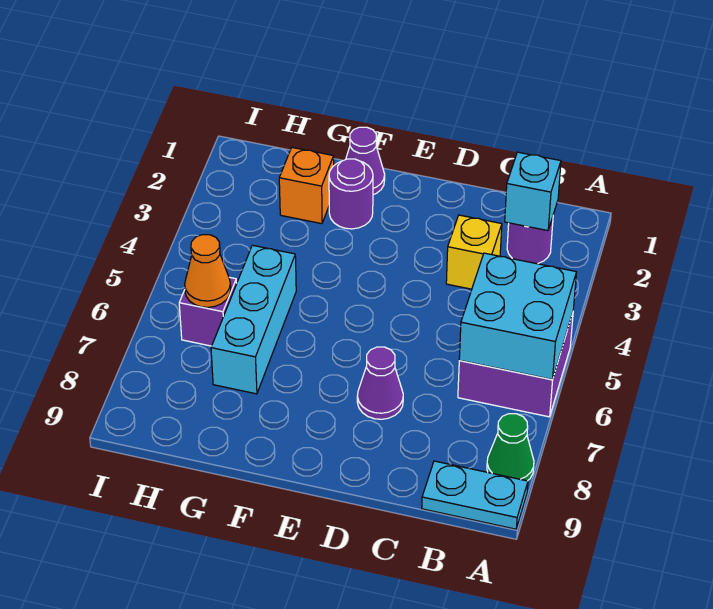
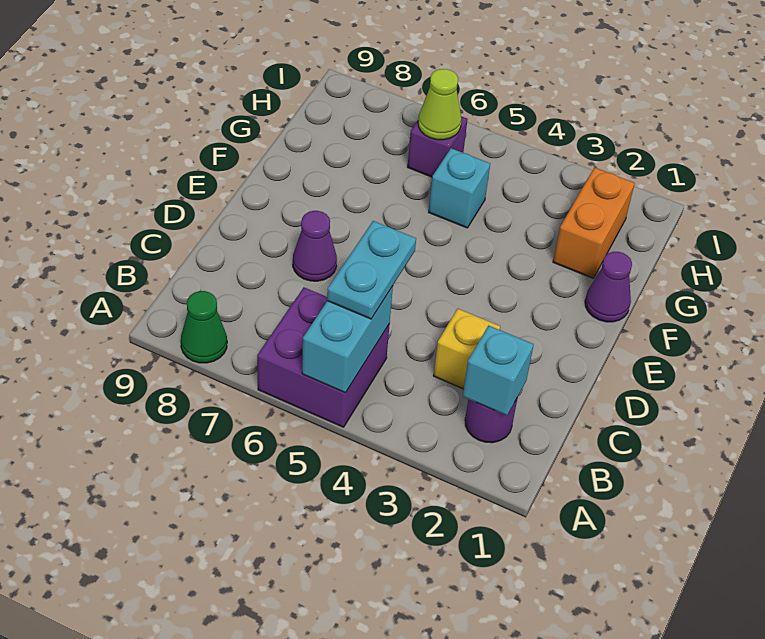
cyan 2x2 brick [459,253,577,380] -> cyan 1x2 brick [302,286,393,393]
cyan 1x2 plate [422,461,528,529] -> cyan 1x2 plate moved to [327,221,416,319]
purple 1x1 round brick [329,159,373,229] -> none
orange 1x1 brick [279,148,334,224] -> orange 1x2 brick [553,168,635,278]
cyan 1x3 brick [211,245,296,394] -> cyan 1x1 brick [429,148,490,228]
orange 1x1 cone [185,235,231,307] -> lime 1x1 cone [418,69,461,140]

